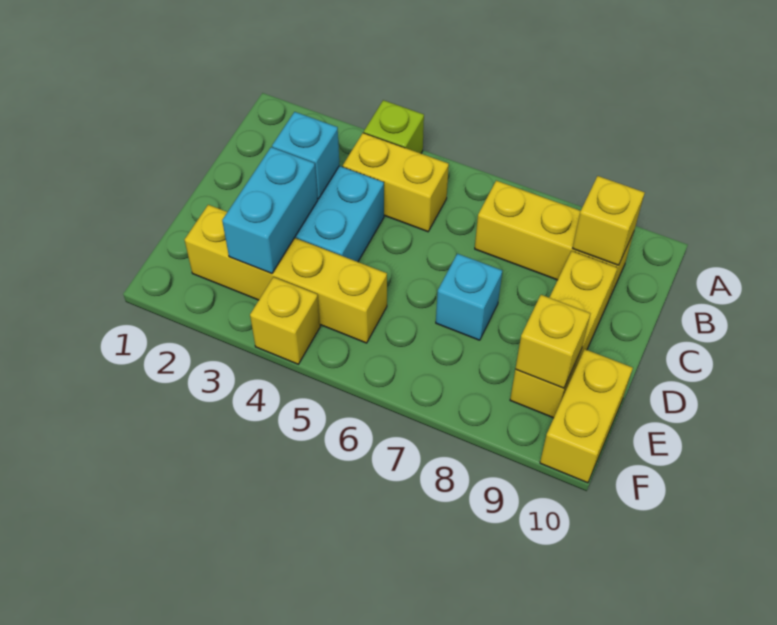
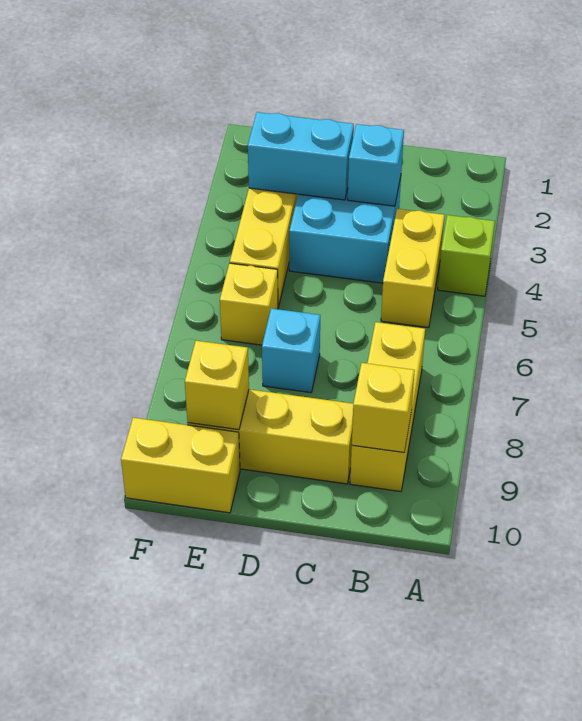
yellow 1x1 brick [250,277,320,364] -> yellow 1x1 brick moved to [220,263,278,345]

